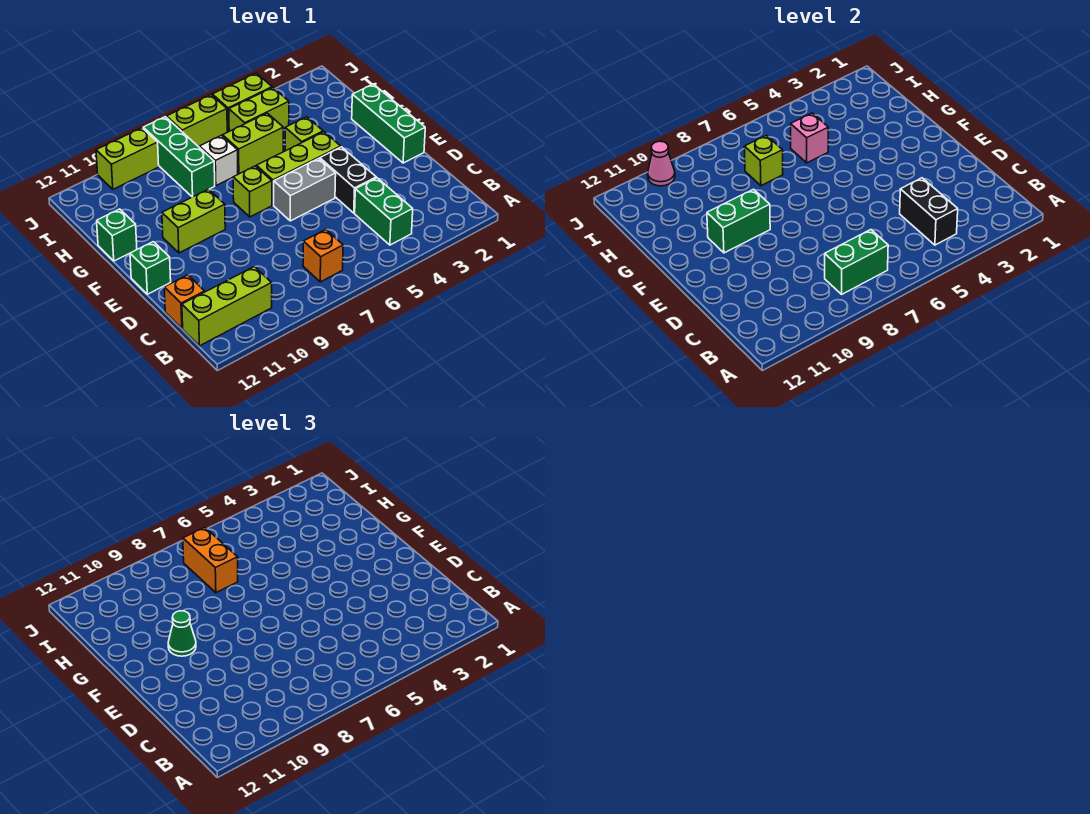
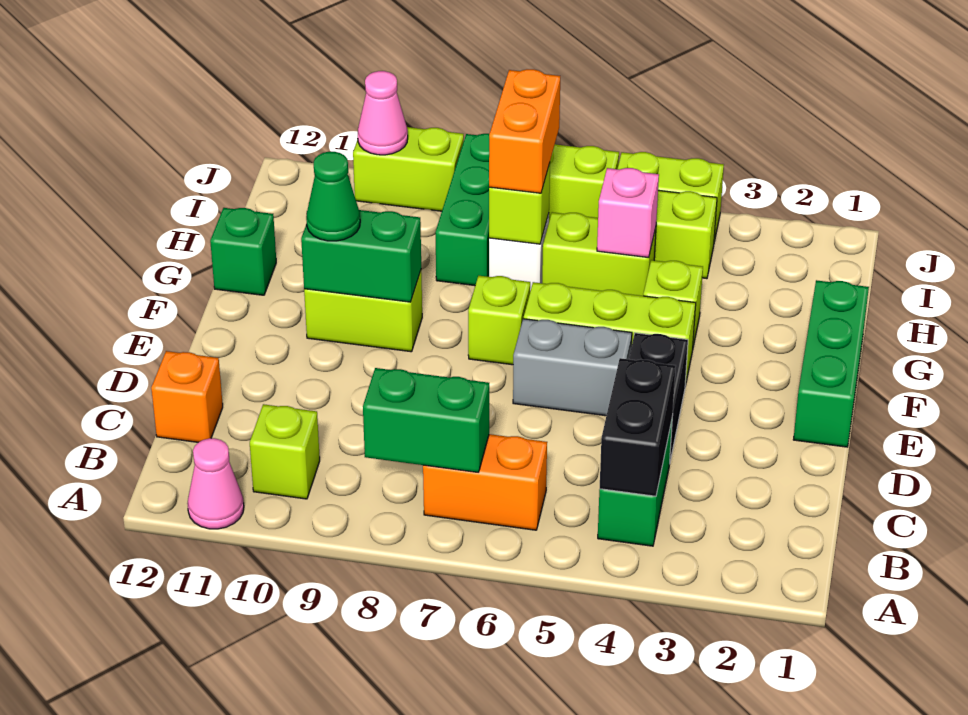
none -> pink 1x1 cone [187,438,244,529]
orange 1x1 brick [303,230,343,282] -> orange 1x2 brick [423,434,547,530]
lime 1x3 brick [182,267,272,346] -> lime 1x1 brick [250,404,320,499]
green 1x1 brick [130,242,171,294] -> none

